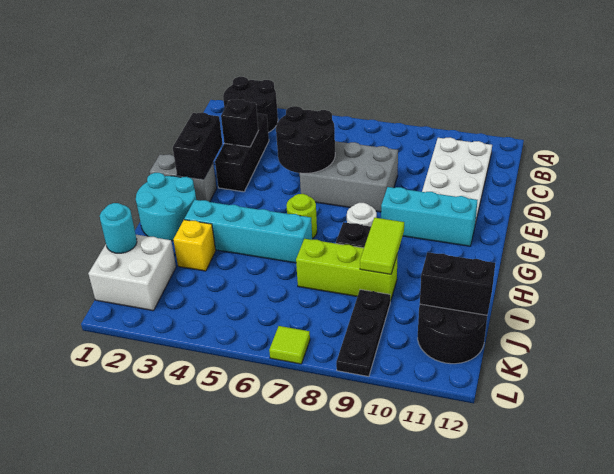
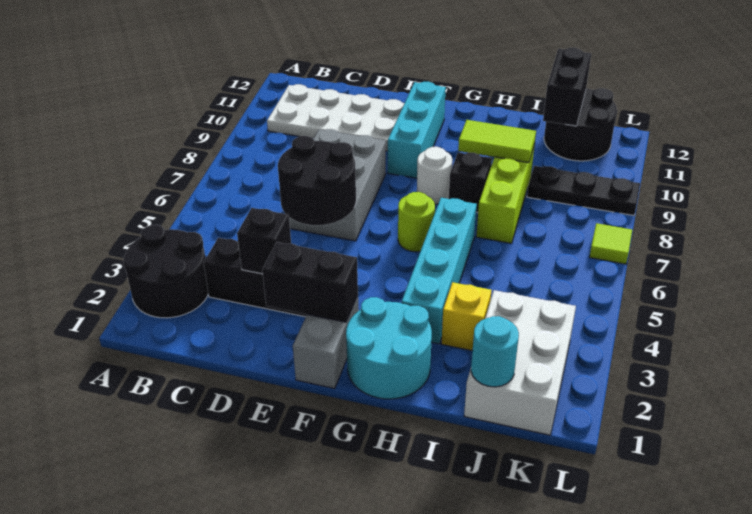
white 2x2 brick [88,235,176,311] -> white 2x3 brick [464,290,576,435]

